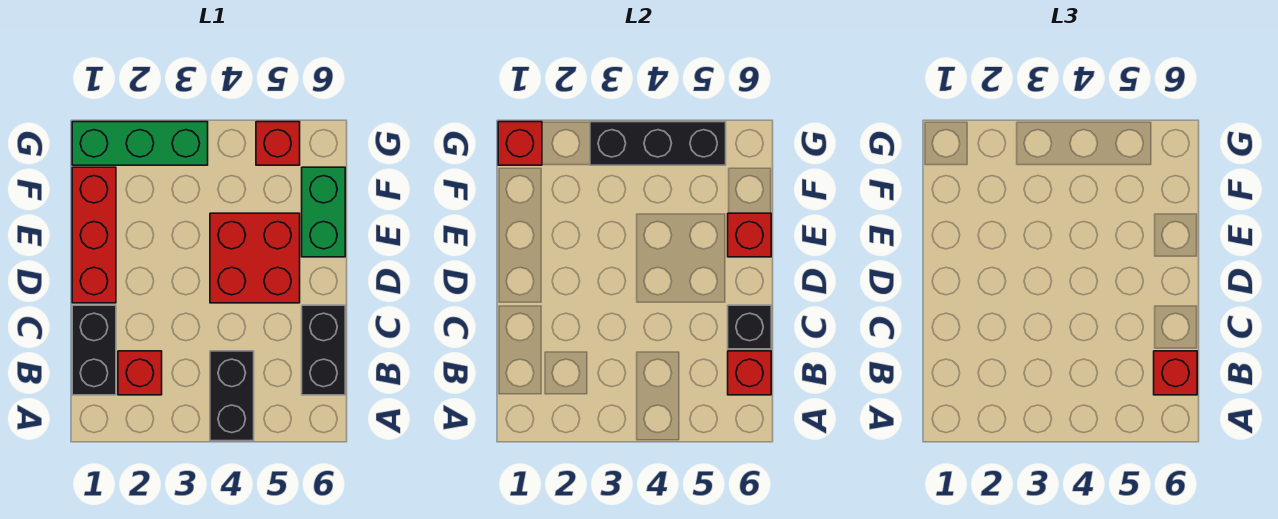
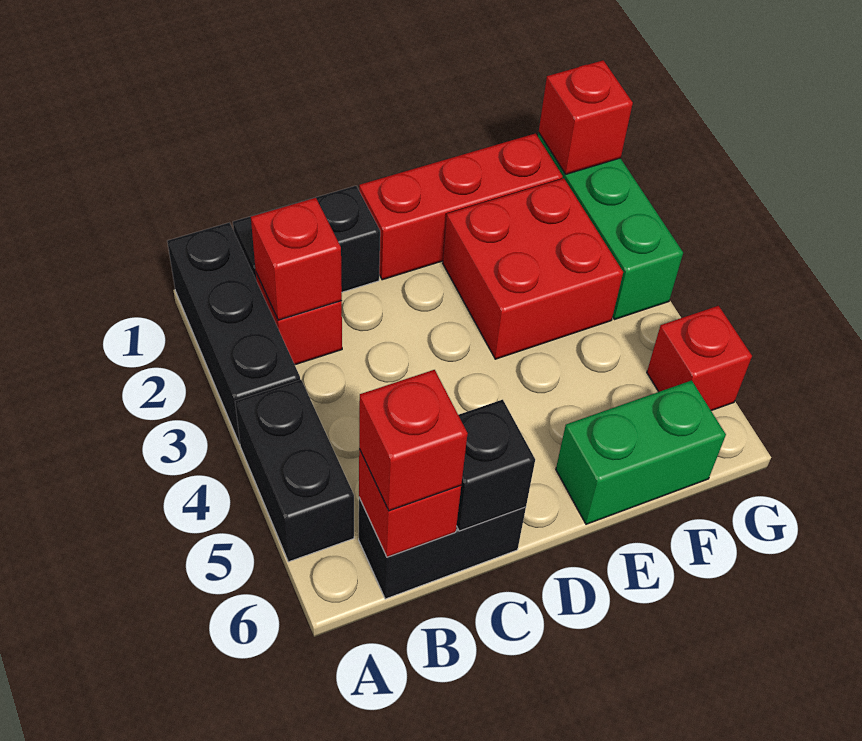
black 1x2 brick [210,351,254,441] -> black 1x2 brick turned to [235,380,354,562]
red 2x2 brick [210,213,300,303] -> red 2x2 brick moved to [443,178,623,359]
red 1x1 brick [728,213,771,257] -> red 1x1 brick moved to [251,198,342,320]
black 1x3 brick [590,122,726,165] -> black 1x3 brick moved to [167,223,300,444]

